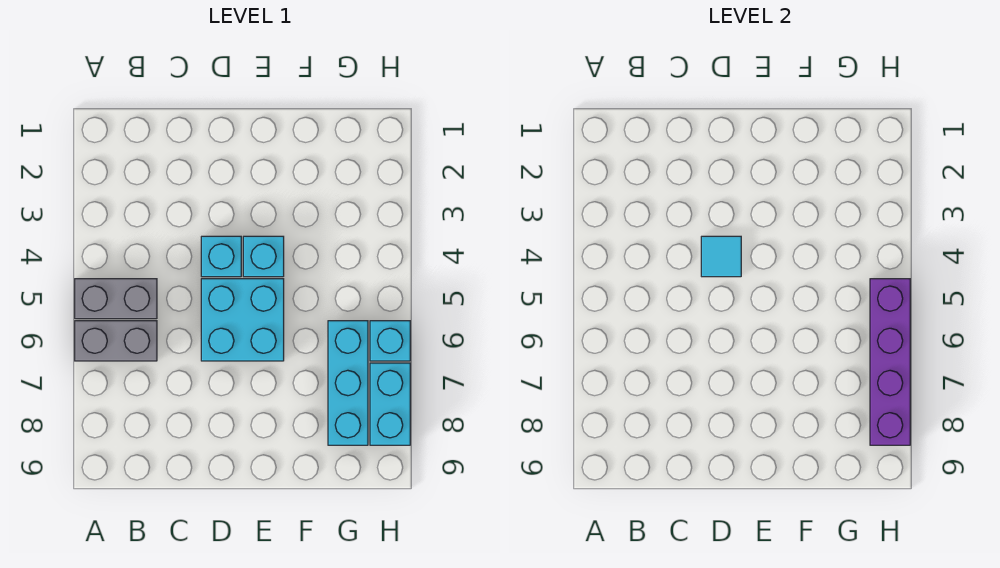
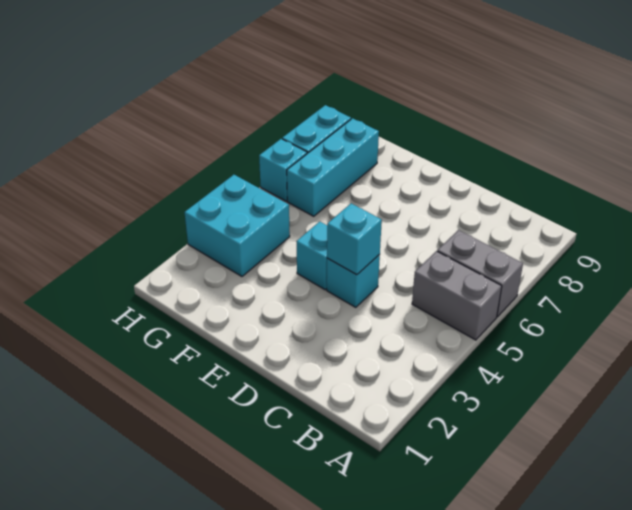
cyan 1x1 tile [701,236,741,277] -> cyan 1x1 brick [327,203,382,275]
cyan 2x2 brick [201,279,284,361] -> cyan 2x2 brick moved to [185,175,290,276]
purple 1x4 brick [870,279,910,445] -> none

